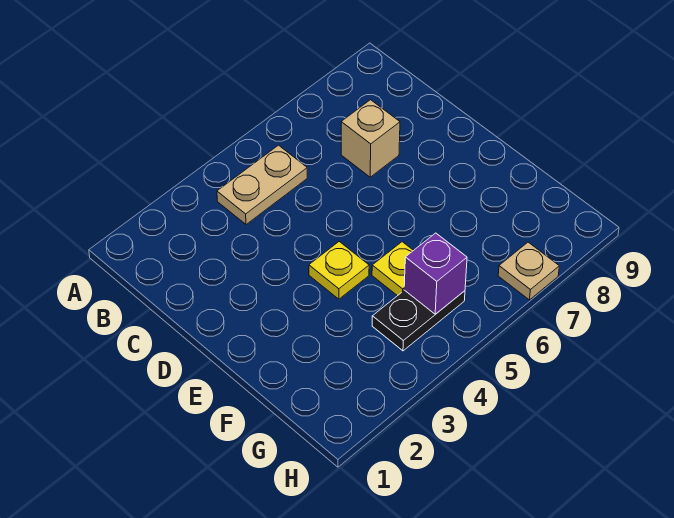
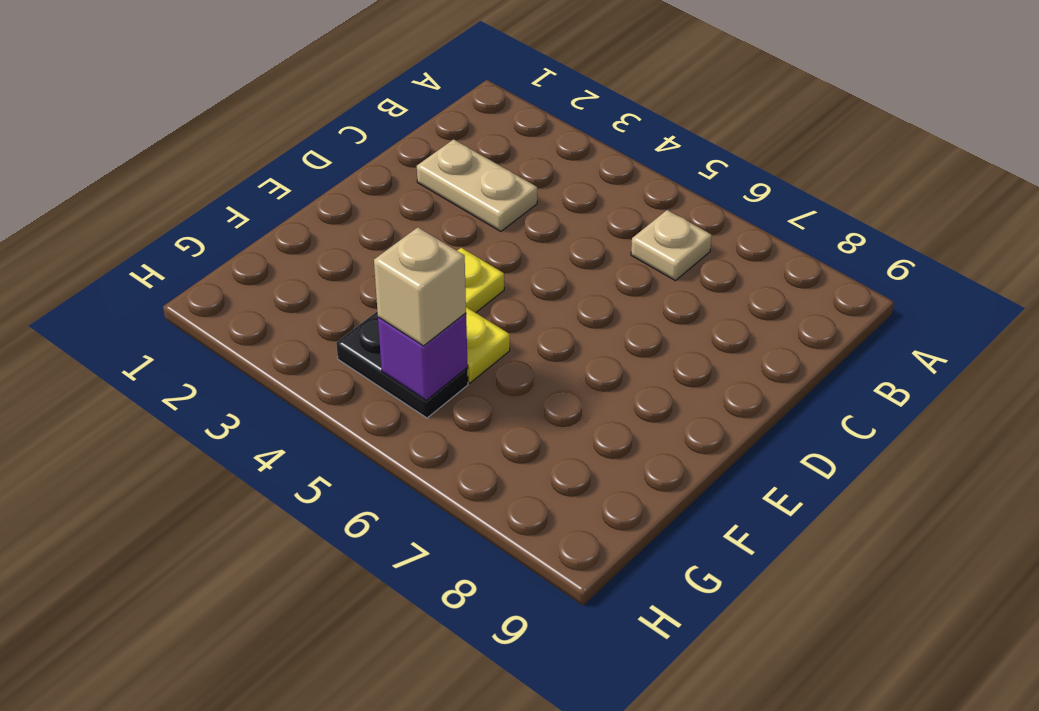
tan 1x2 plate [217,145,307,225] -> tan 1x2 plate moved to [417,139,537,231]
tan 1x1 brick [341,100,400,177] -> tan 1x1 brick moved to [374,227,466,346]
tan 1x1 plate [498,242,559,300] -> tan 1x1 plate moved to [631,210,712,281]

